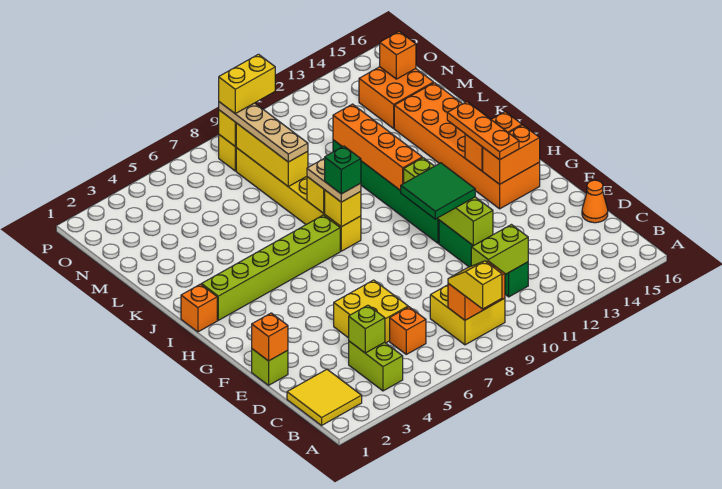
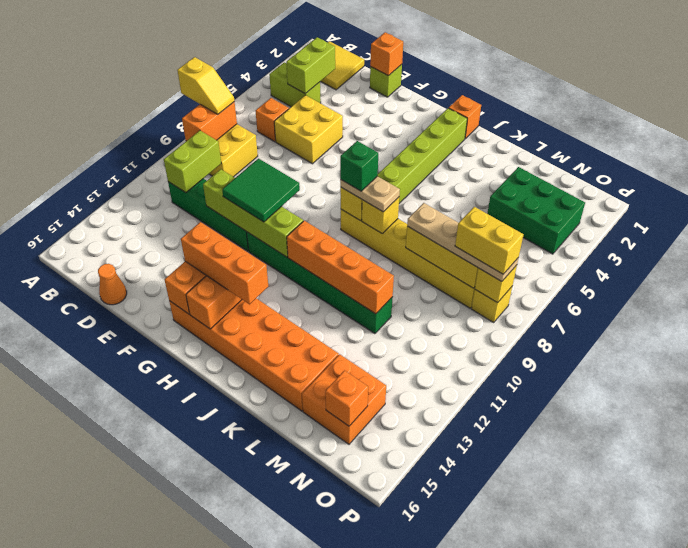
lime 1x1 brick [349,305,385,353] -> lime 1x2 brick [286,37,335,94]
orange 1x3 plate [447,102,519,160] -> orange 1x3 brick [181,222,269,304]
none -> green 2x3 brick [487,167,585,254]
yellow 1x2 brick [219,54,275,114] -> yellow 1x2 brick turned to [455,207,523,274]

